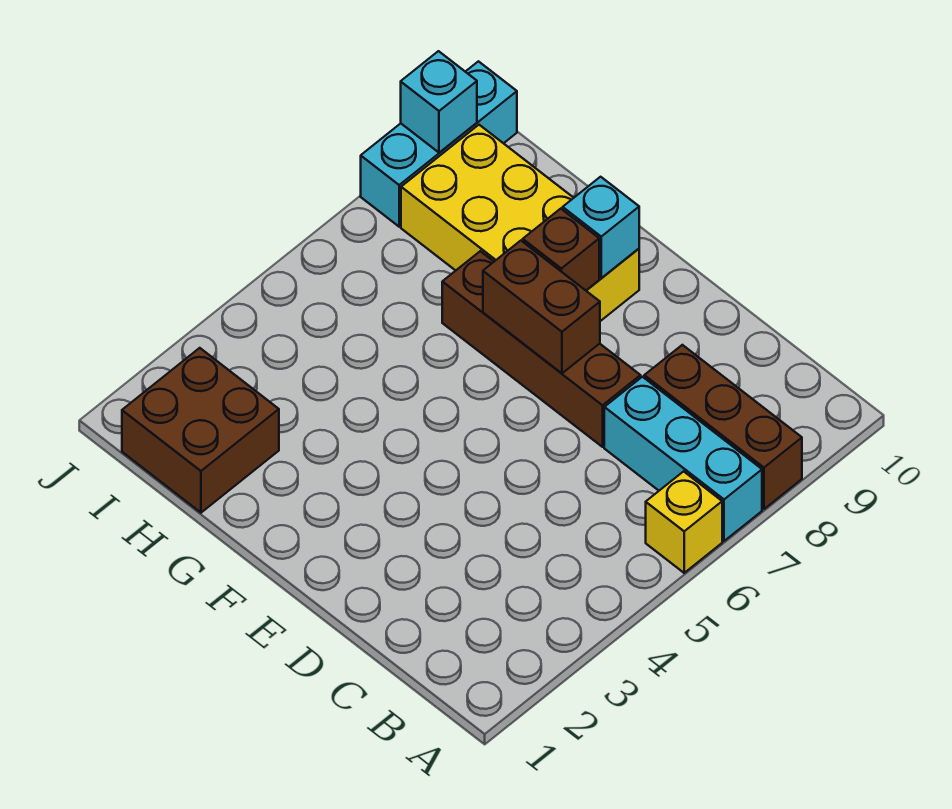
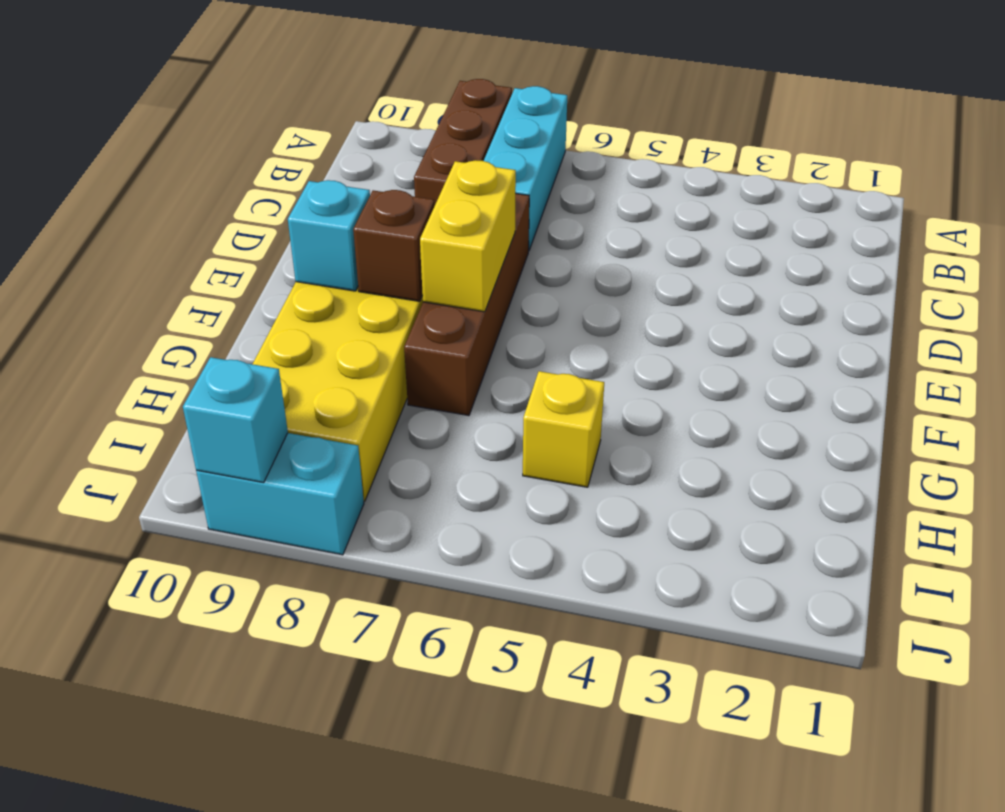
yellow 1x1 brick [646,471,722,573] -> yellow 1x1 brick moved to [523,371,604,487]
brown 1x2 brick [483,241,600,373] -> yellow 1x2 brick [420,160,516,312]
brown 2x2 brick [122,348,279,513] -> none
cyan 1x3 brick [361,61,517,227] -> cyan 1x2 brick [196,433,364,555]

